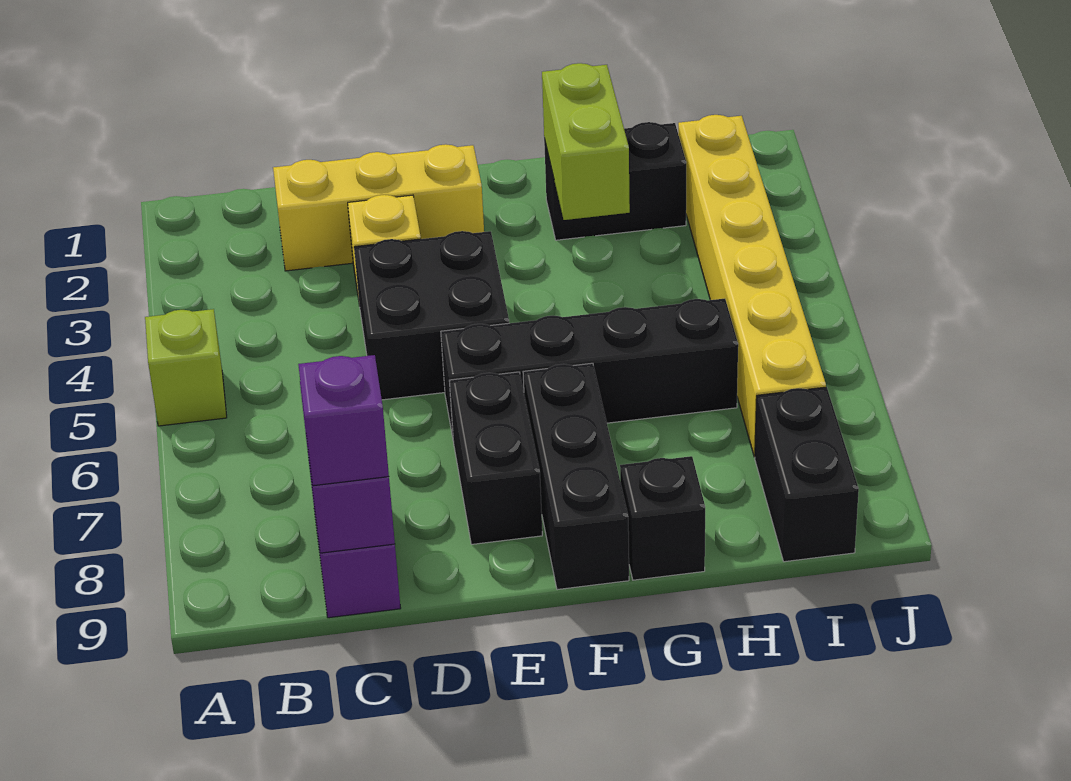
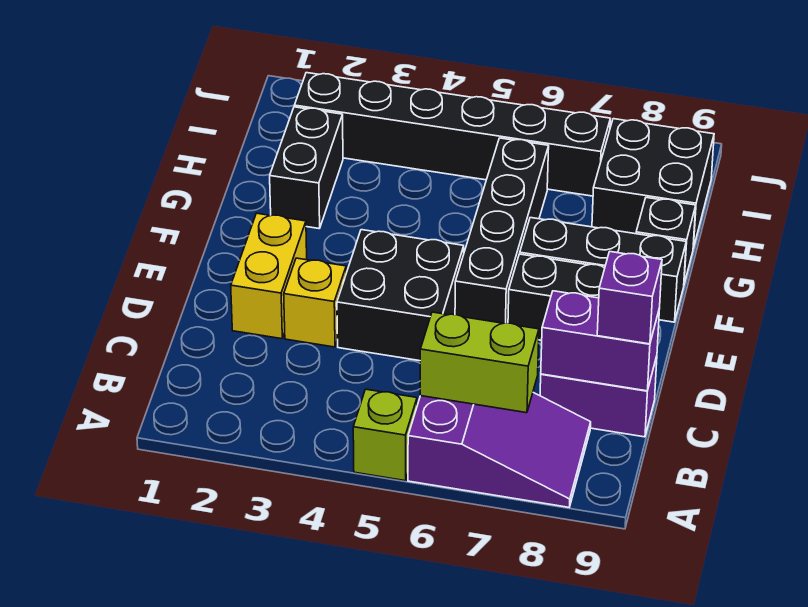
none -> purple 2x3 slope [408,393,591,507]
yellow 1x3 brick [273,144,484,271] -> yellow 1x2 brick [231,213,307,339]
lime 1x2 brick [542,63,630,220] -> lime 1x2 brick moved to [420,312,539,413]
yellow 1x6 brick [678,115,826,457] -> black 1x6 brick [294,73,610,196]
black 1x2 brick [755,387,859,562] -> black 2x2 brick [592,119,714,248]

